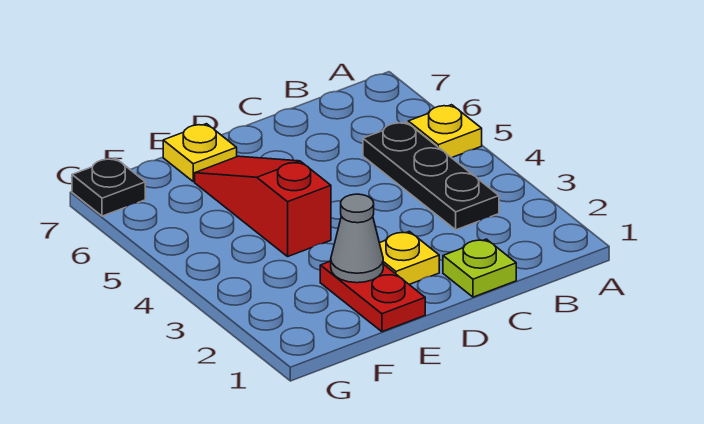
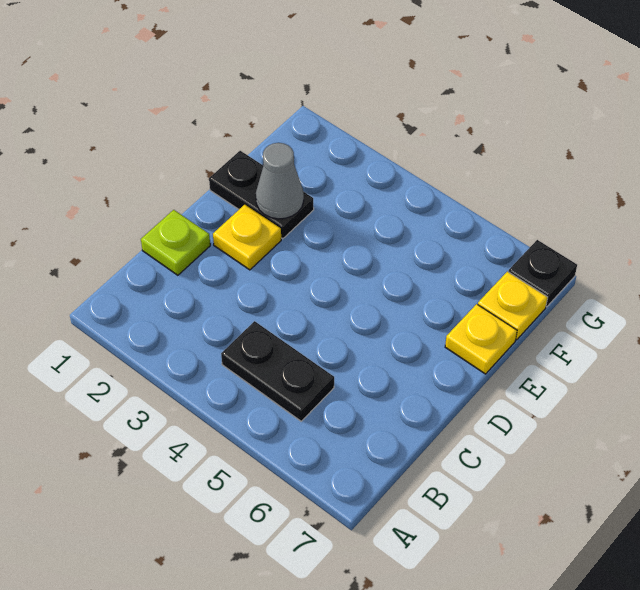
yellow 1x1 plate [408,105,482,158] -> yellow 1x1 plate moved to [478,271,548,340]
black 1x3 plate [363,122,499,230] -> black 1x2 plate [221,321,334,421]
red 1x2 plate [320,261,425,332] -> black 1x2 plate [209,151,314,239]
red 1x3 slope [195,156,331,256] -> none

